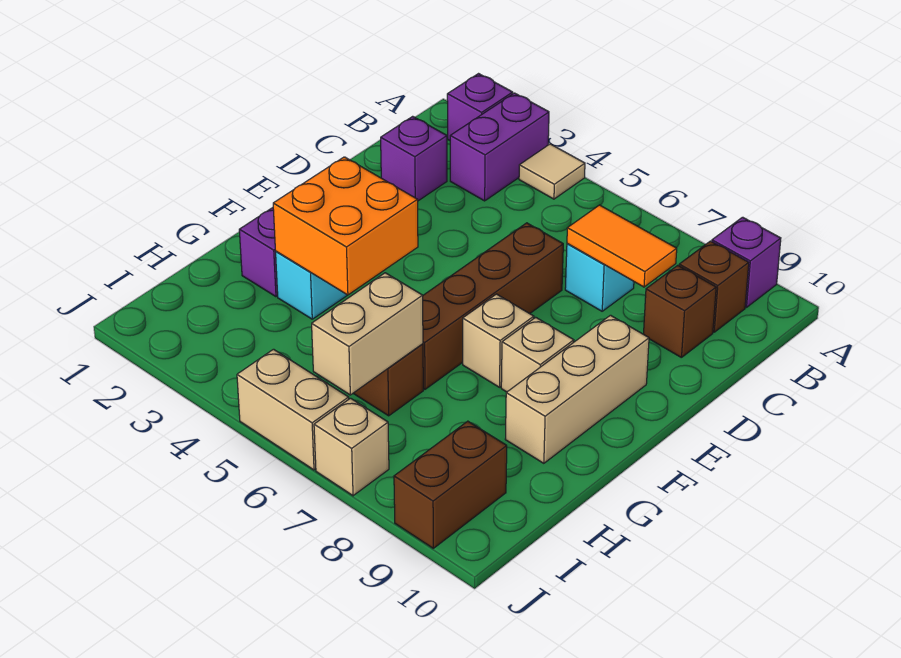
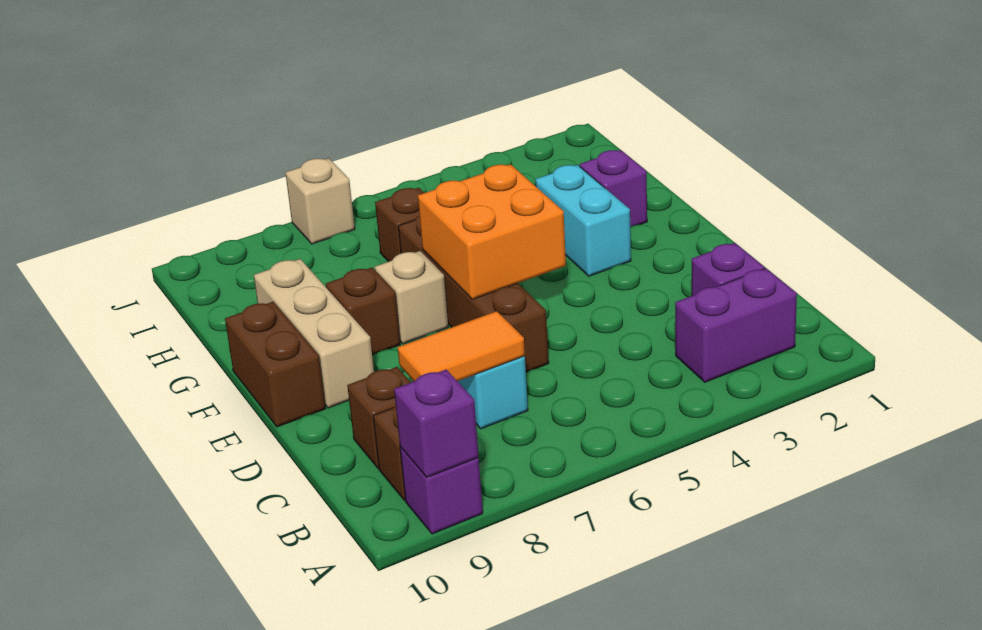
purple 1x1 brick [447,74,513,140] -> purple 1x1 brick moved to [394,370,479,477]
purple 1x2 brick [450,93,549,201] -> purple 1x2 brick turned to [675,268,797,382]
tan 1x1 tile [519,144,585,199] -> none
orange 2x2 brick [273,157,418,295] -> orange 2x2 brick moved to [418,164,566,299]
tan 1x1 brick [501,317,574,392] -> brown 1x1 brick [326,268,400,355]
tan 1x2 brick [312,273,423,395] -> none
brown 1x2 brick [394,421,507,548] -> brown 1x2 brick moved to [225,302,326,427]
tan 1x2 brick [237,349,349,470] -> none

